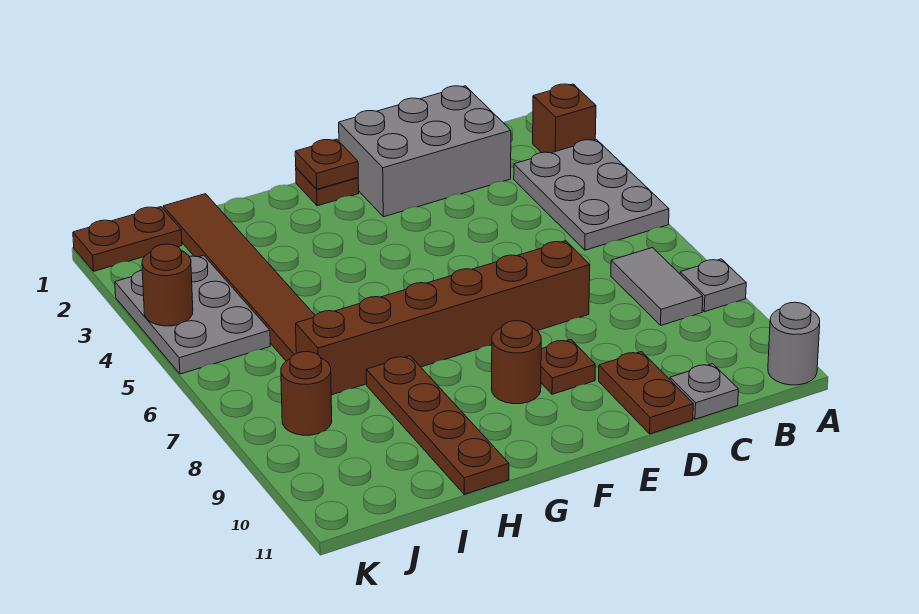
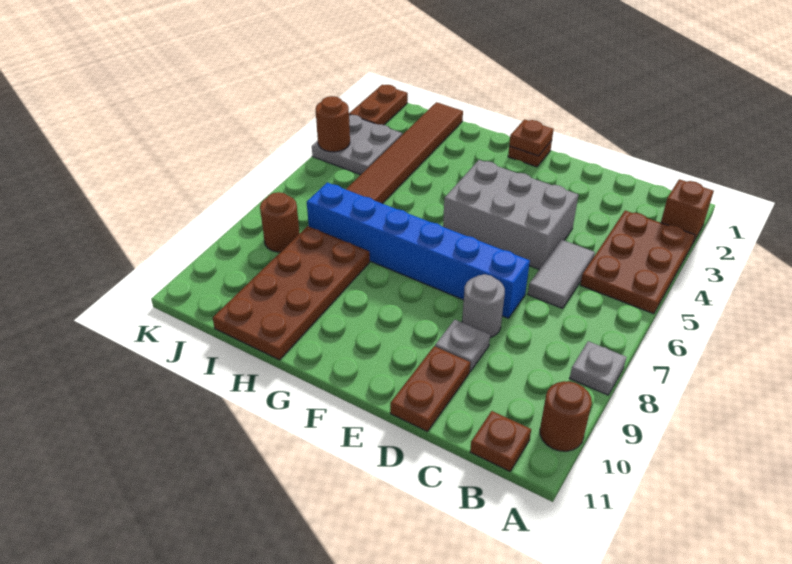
grey 2x3 plate [514,140,669,250] -> brown 2x3 plate [580,211,695,314]
grey 1x1 round brick [768,302,820,385] -> grey 1x1 round brick moved to [462,274,505,338]
grey 1x2 tile [611,248,703,325] -> grey 1x2 tile moved to [528,240,595,308]
grey 2x3 brick [339,86,511,217] -> grey 2x3 brick moved to [443,160,578,269]
grey 1x1 plate [670,364,738,419] -> grey 1x1 plate moved to [435,320,490,371]
brown 1x6 brick [296,241,590,395] -> blue 1x6 brick [307,183,530,318]
brown 1x1 plate [541,340,595,394] -> brown 1x1 plate moved to [470,411,531,471]
brown 1x1 round brick [492,321,541,404] -> brown 1x1 round brick moved to [540,381,592,451]
brown 1x4 plate [366,356,509,494] -> brown 2x4 plate [213,226,370,360]
brown 1x2 plate [73,207,182,271] -> brown 1x2 plate turned to [349,85,408,125]
grey 2x3 plate [115,255,270,374] -> grey 2x2 plate [312,115,402,175]

